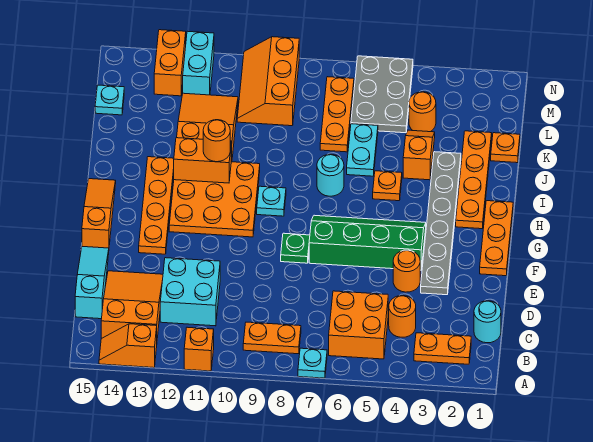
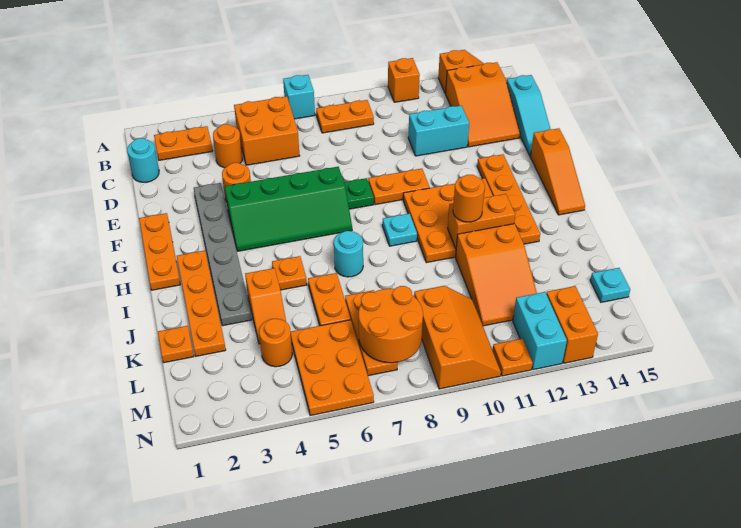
cyan 1x1 plate [298,348,327,378] -> cyan 1x1 brick [283,75,315,119]
cyan 2x2 brick [160,258,220,326] -> cyan 1x2 brick [408,106,469,156]
none -> orange 1x2 plate [368,169,430,205]
cyan 1x2 plate [347,124,378,176] -> orange 1x2 plate [308,273,351,326]
grey 2x3 plate [351,56,413,133] -> orange 2x3 plate [290,320,374,416]
none -> orange 2x2 round brick [359,286,423,363]
none -> orange 1x1 plate [493,339,533,376]

